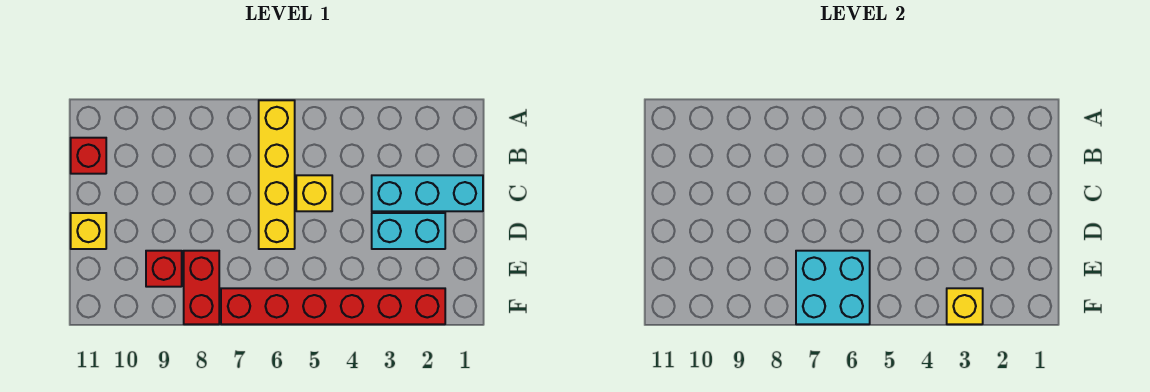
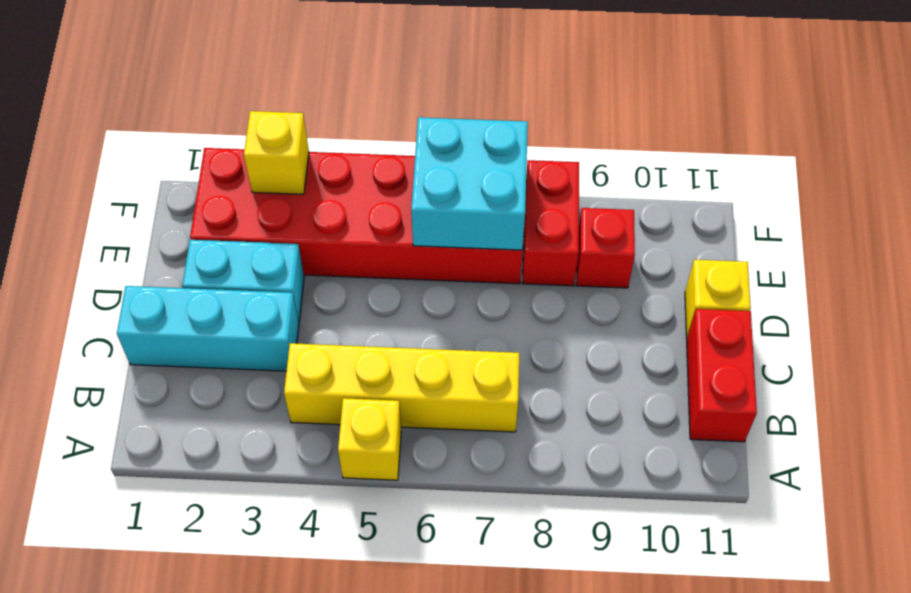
yellow 1x4 brick [259,100,295,249] -> yellow 1x4 brick turned to [284,343,520,432]
red 1x1 brick [71,138,106,174] -> red 1x2 brick [687,309,757,442]
yellow 1x1 brick [296,175,332,211] -> yellow 1x1 brick moved to [338,398,401,480]
red 1x6 brick [221,288,445,324] -> red 2x6 brick [190,148,522,284]

